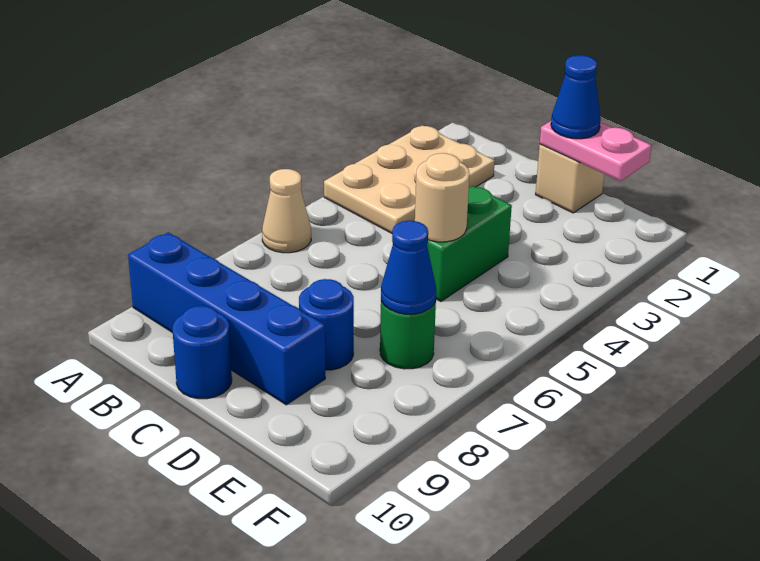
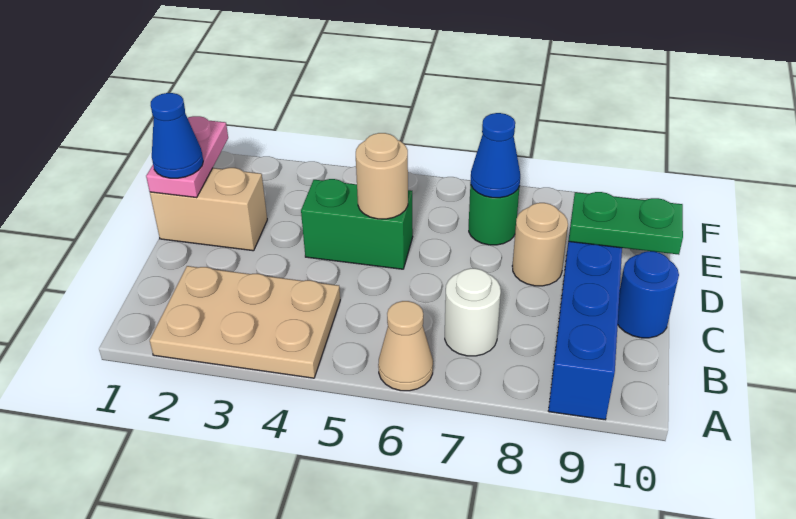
none -> white 1x1 round brick [445,268,501,356]
tan 1x1 brick [536,144,604,213] -> tan 1x2 brick [150,168,267,251]
blue 1x1 round brick [299,279,354,370] -> tan 1x1 round brick [512,203,568,286]
none -> green 1x2 plate [569,192,683,255]

